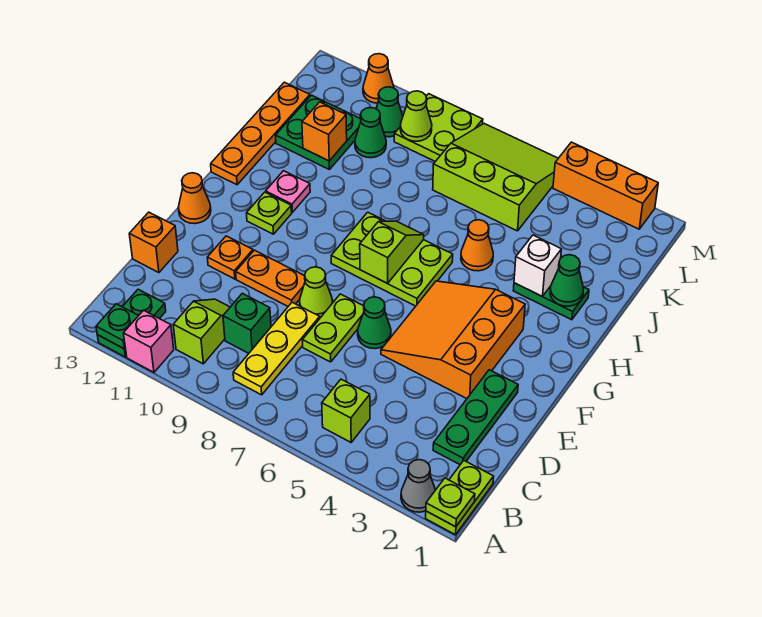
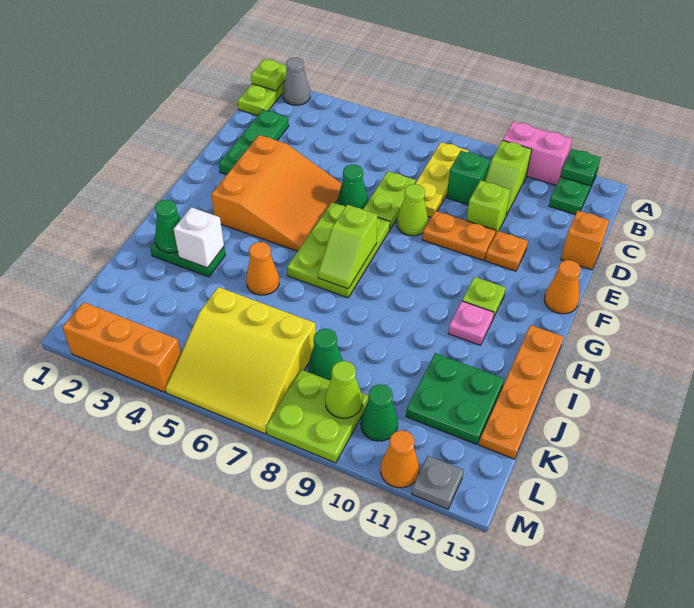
pink 1x1 brick [123,310,174,372] -> pink 1x2 brick [503,122,572,185]
lime 1x1 brick [322,379,370,442] -> lime 1x1 brick moved to [466,180,510,235]
lime 2x3 plate [331,212,453,306] -> lime 2x3 plate turned to [287,202,390,298]
orange 1x1 brick [302,102,347,161] -> none
lime 3x3 slope [433,124,558,231] -> yellow 3x3 slope [165,287,316,434]
green 1x1 cone [355,107,386,158] -> green 1x1 cone moved to [308,329,343,381]
none -> grey 1x1 plate [412,456,464,509]

